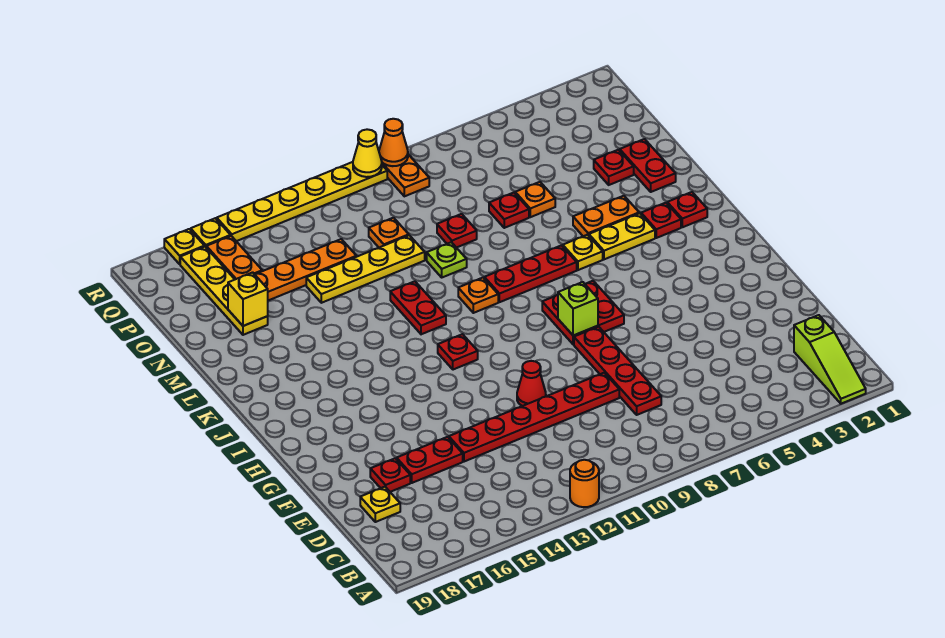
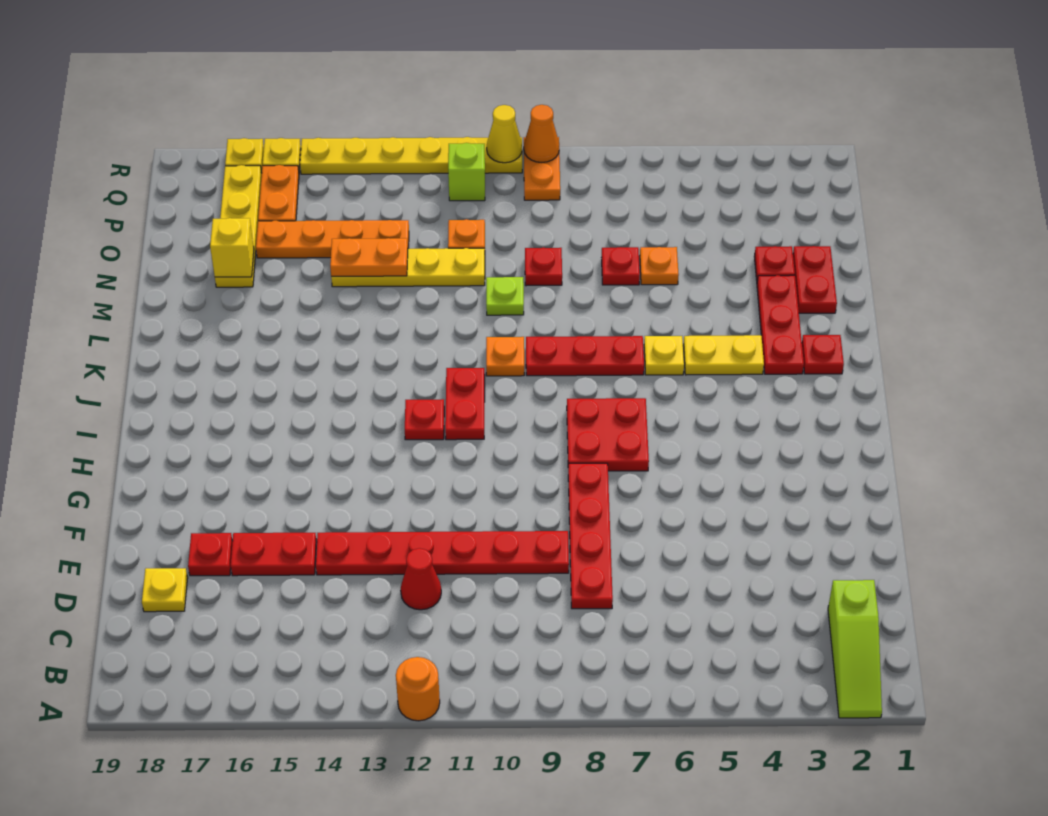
red 1x1 cone [517,361,546,406] -> red 1x1 cone moved to [401,548,441,610]
lime 1x1 brick [558,282,598,336] -> lime 1x1 brick moved to [448,143,485,201]
red 1x1 plate [641,203,681,238] -> red 1x3 plate [757,275,804,374]
red 1x2 plate [390,281,446,334] -> red 1x2 plate moved to [445,368,485,440]
orange 1x2 plate [573,196,639,236] -> orange 1x2 plate moved to [330,238,408,276]

